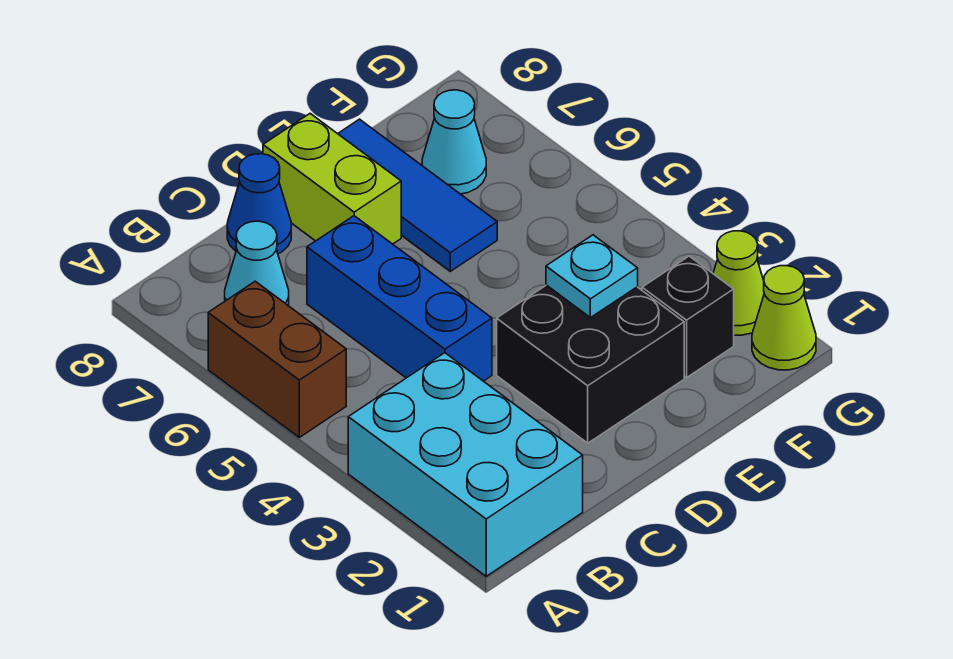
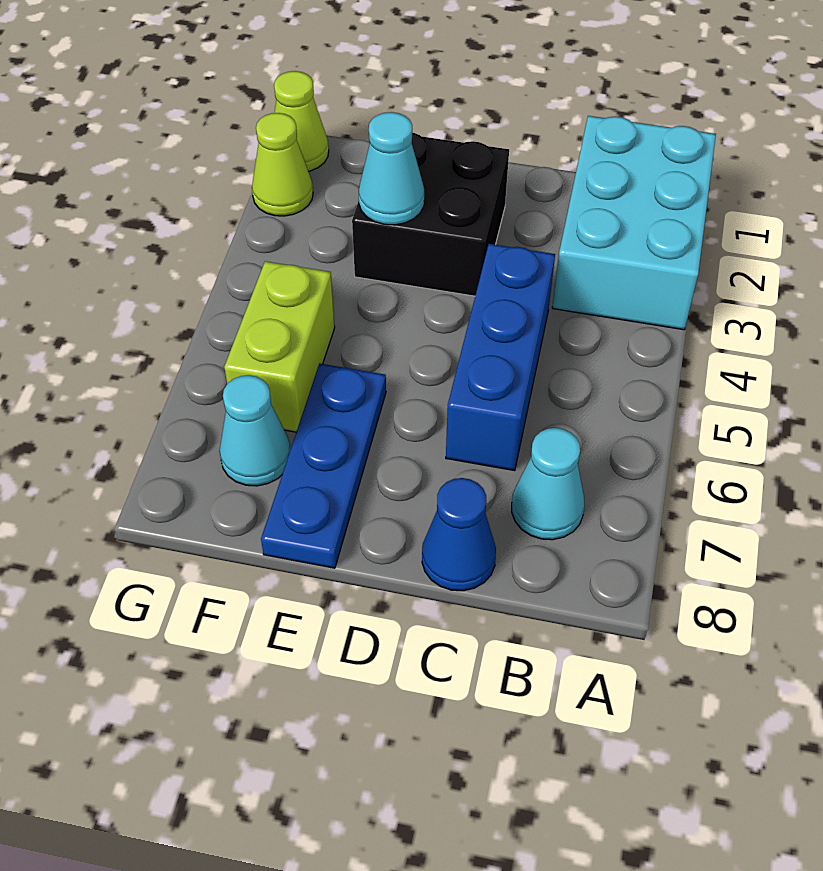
brown 1x2 brick [208,281,346,437] -> none
lime 1x2 brick [263,114,401,244] -> lime 1x2 brick moved to [224,261,335,432]
cyan 1x1 plate [546,235,638,318] -> cyan 1x1 cone [359,112,424,225]
blue 1x3 tile [338,119,497,271] -> blue 1x3 plate [261,363,386,568]
black 1x1 brick [642,256,734,377] -> none

